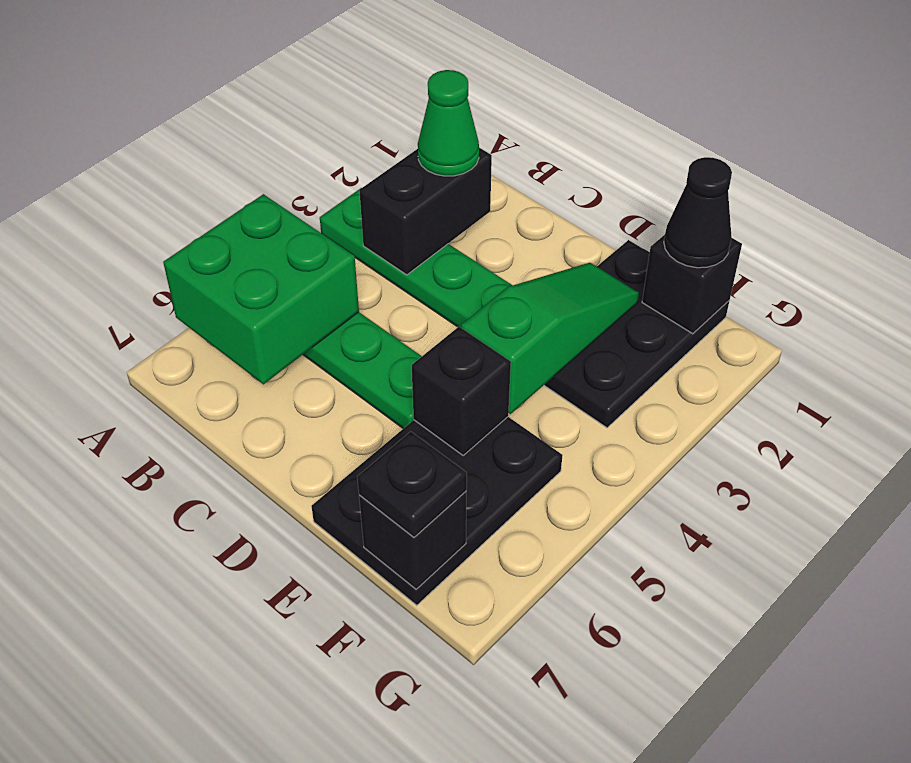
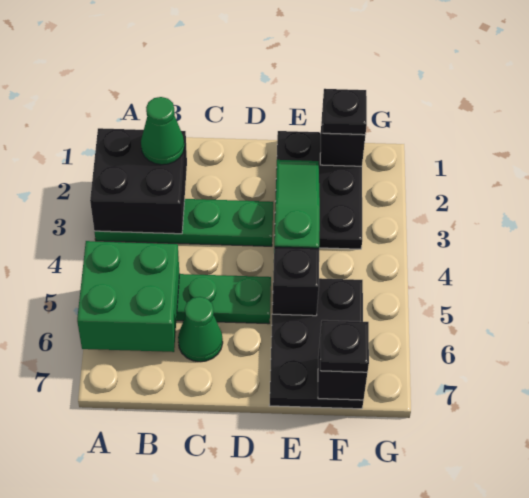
black 1x2 brick [359,148,492,275] -> black 2x2 brick [90,128,187,234]
none -> green 1x1 cone [178,297,223,362]
black 1x1 cone [664,157,732,268] -> black 1x1 plate [323,89,367,135]

